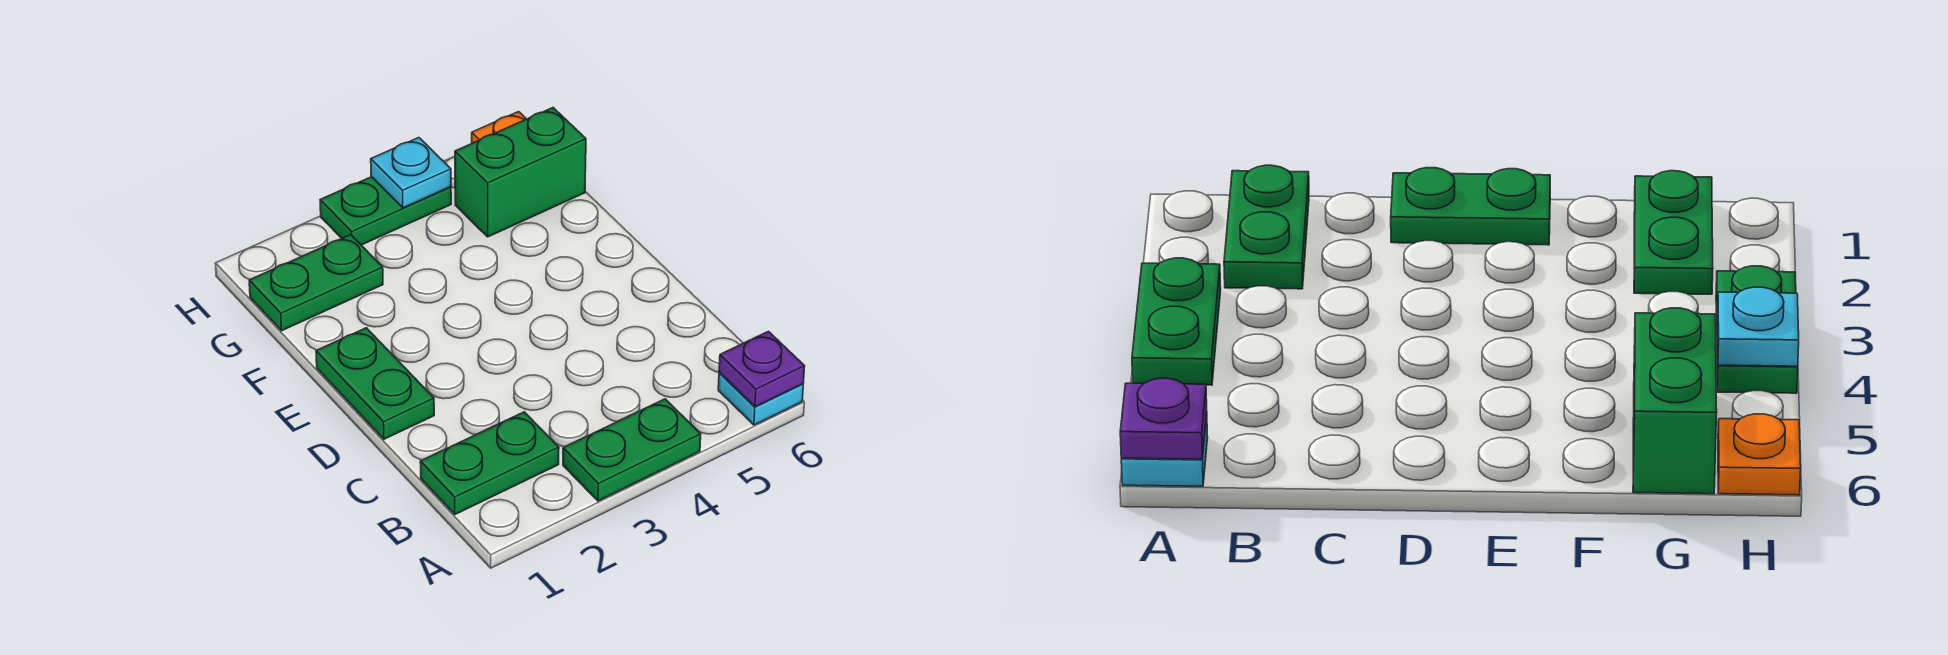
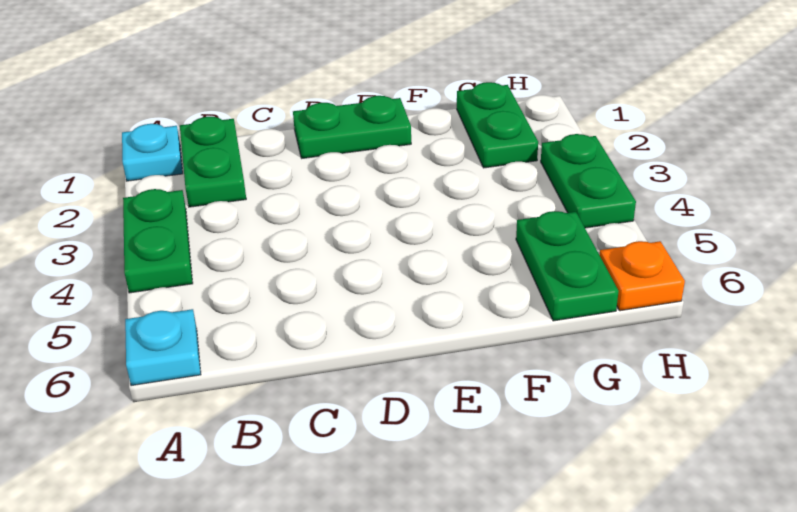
purple 1x1 plate [719,331,805,407] -> none
green 1x2 brick [455,108,586,237] -> green 1x2 plate [516,211,619,321]
cyan 1x1 plate [371,138,451,208] -> cyan 1x1 plate moved to [122,124,183,181]

